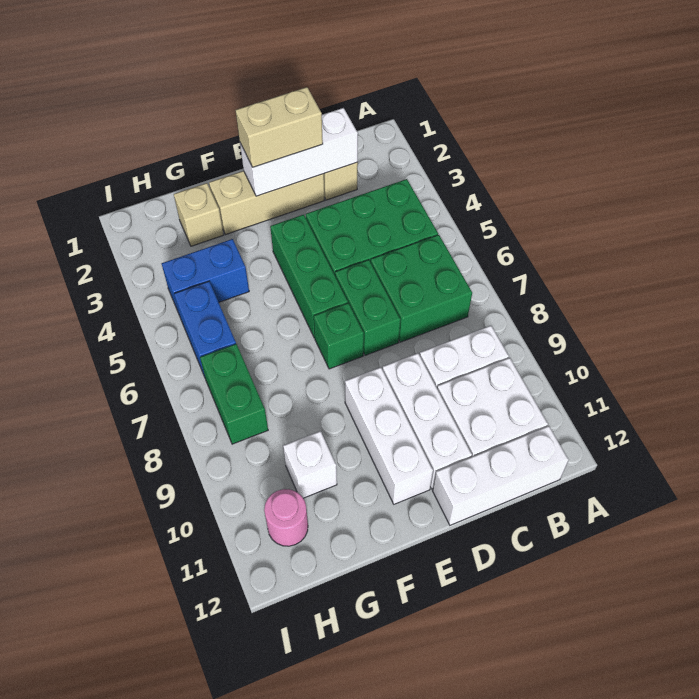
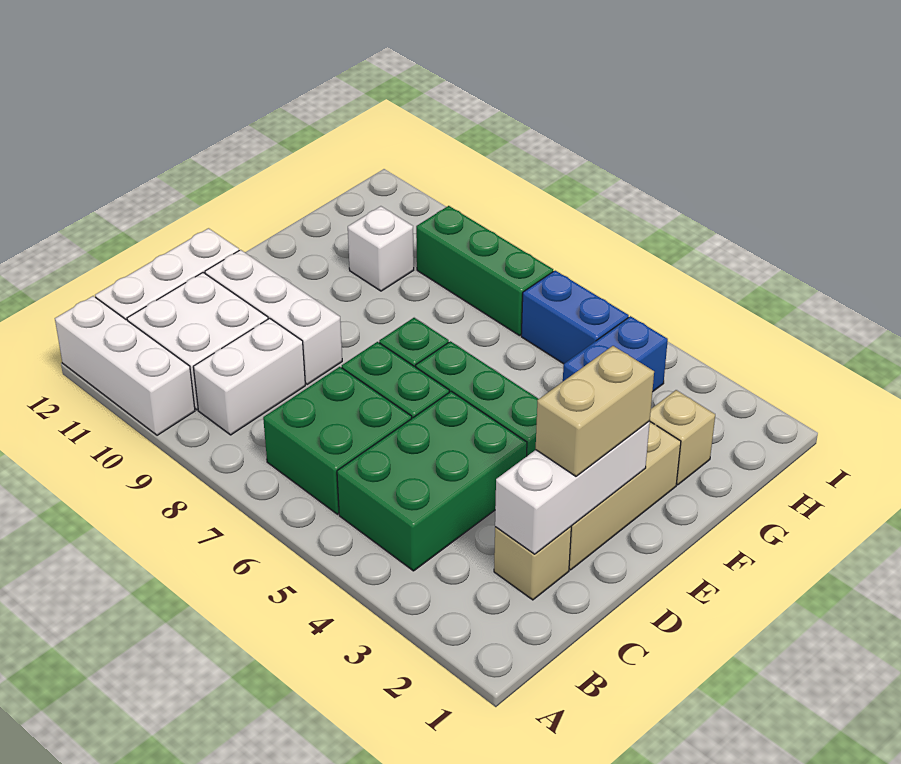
white 1x3 brick [345,367,433,504] -> white 1x3 brick moved to [55,296,195,435]
green 1x2 brick [200,344,268,444] -> green 1x3 brick [416,206,553,336]
pink 1x1 round brick [264,489,308,546] -> none

